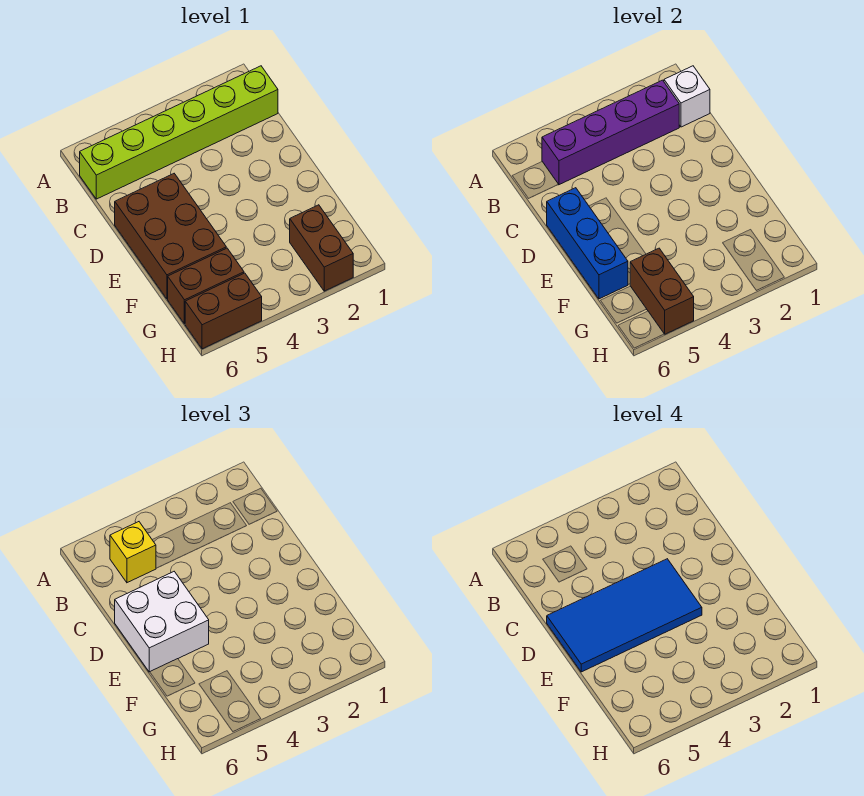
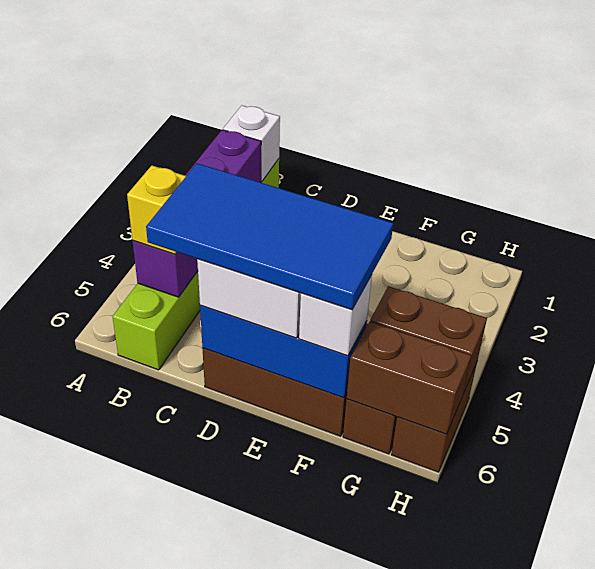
blue 2x4 tile [547,559,702,672] -> blue 2x4 tile turned to [146,163,393,310]
none -> white 1x1 brick [299,275,372,356]
brown 1x2 brick [290,205,353,291] -> brown 1x2 brick moved to [347,322,471,434]

